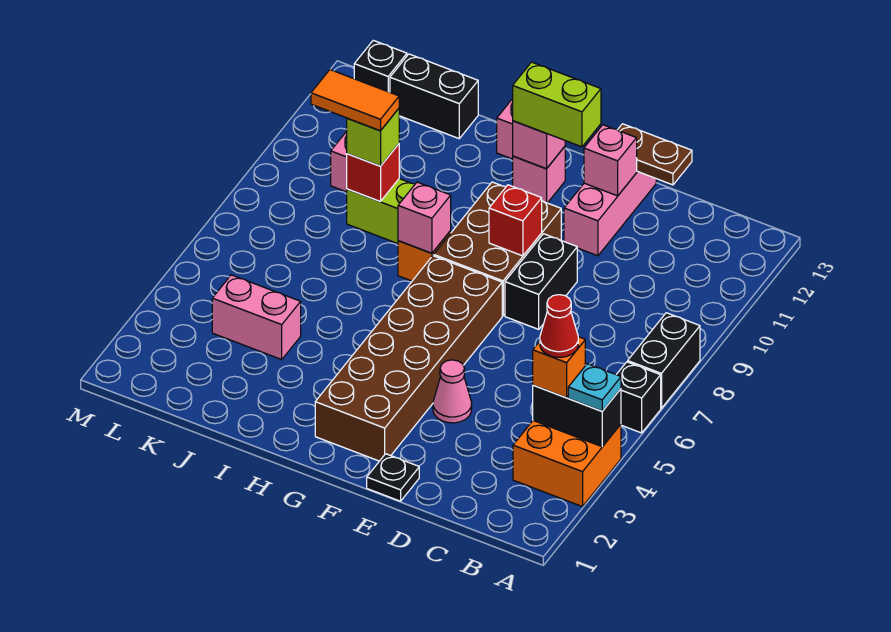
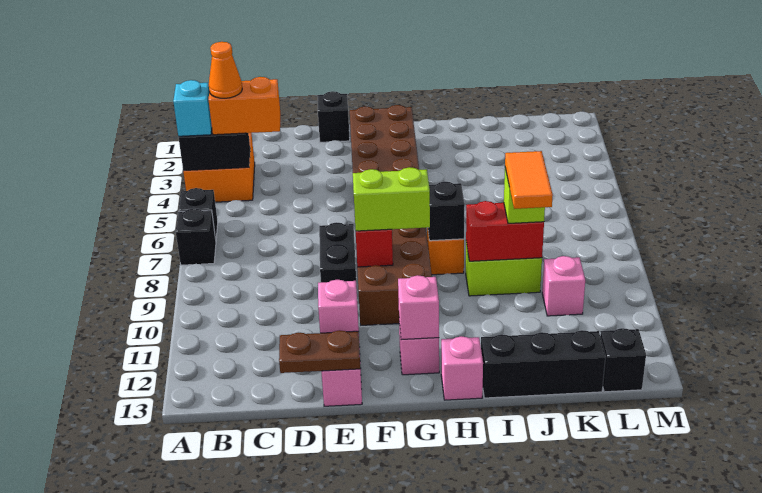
cyan 1x1 plate [568,364,621,411] -> cyan 1x1 brick [173,80,212,136]
black 1x2 brick [628,313,700,408] -> black 1x1 brick [176,208,216,265]
orange 1x1 brick [533,337,585,398] -> orange 1x2 brick [209,77,281,135]
red 1x1 cone [540,295,578,358] -> orange 1x1 cone [209,42,242,98]
black 1x1 plate [367,454,419,501] -> black 1x1 brick [317,91,350,142]
pink 1x1 cone [433,360,472,423] -> none
lime 1x2 brick [513,62,601,147] -> lime 1x2 brick moved to [353,167,430,231]
pink 1x1 brick [398,182,451,253] -> black 1x1 brick [428,181,465,241]
pink 1x2 brick [212,275,301,360] -> none
red 1x1 brick [347,144,399,202] -> red 1x2 brick [466,201,544,261]
orange 1x2 tile [311,70,399,131] -> orange 1x2 tile turned to [505,151,553,209]
black 1x2 brick [390,54,478,138] -> black 1x3 brick [481,330,605,398]

